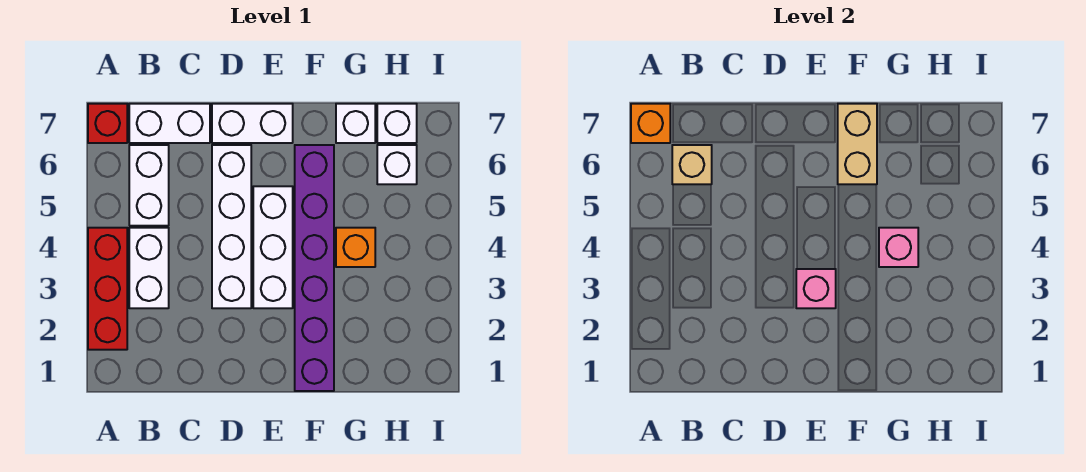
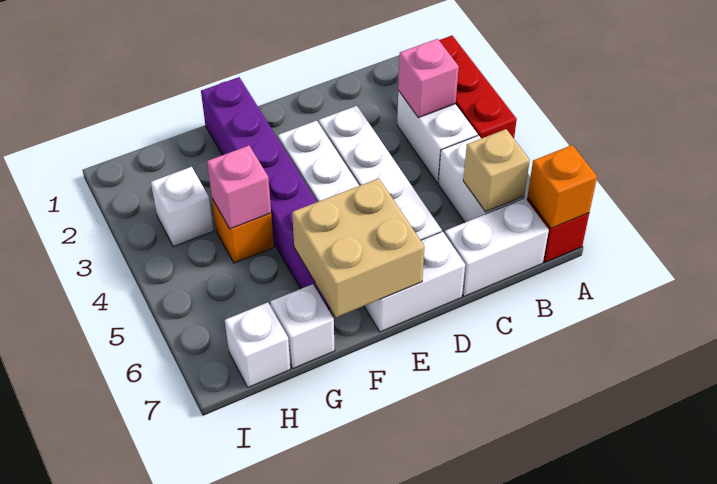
pink 1x1 brick [796,269,836,308] -> pink 1x1 brick moved to [398,39,459,118]
tan 1x2 brick [838,104,877,184] -> tan 2x2 brick [292,178,424,317]
white 1x1 brick [377,145,417,184] -> white 1x1 brick moved to [151,167,214,247]

